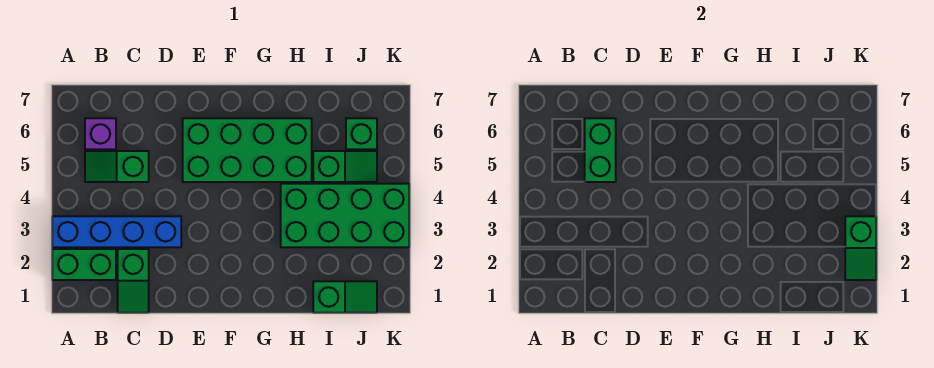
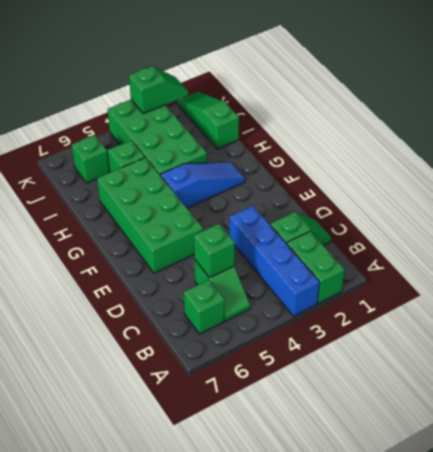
purple 1x1 brick [85,118,116,149] -> green 1x1 brick [184,280,225,334]
green 1x2 brick [585,118,616,182] -> green 1x1 brick [194,224,235,278]
none -> blue 1x3 slope [161,162,245,208]
green 1x2 slope [313,281,377,313] -> green 1x3 slope [177,92,239,149]

